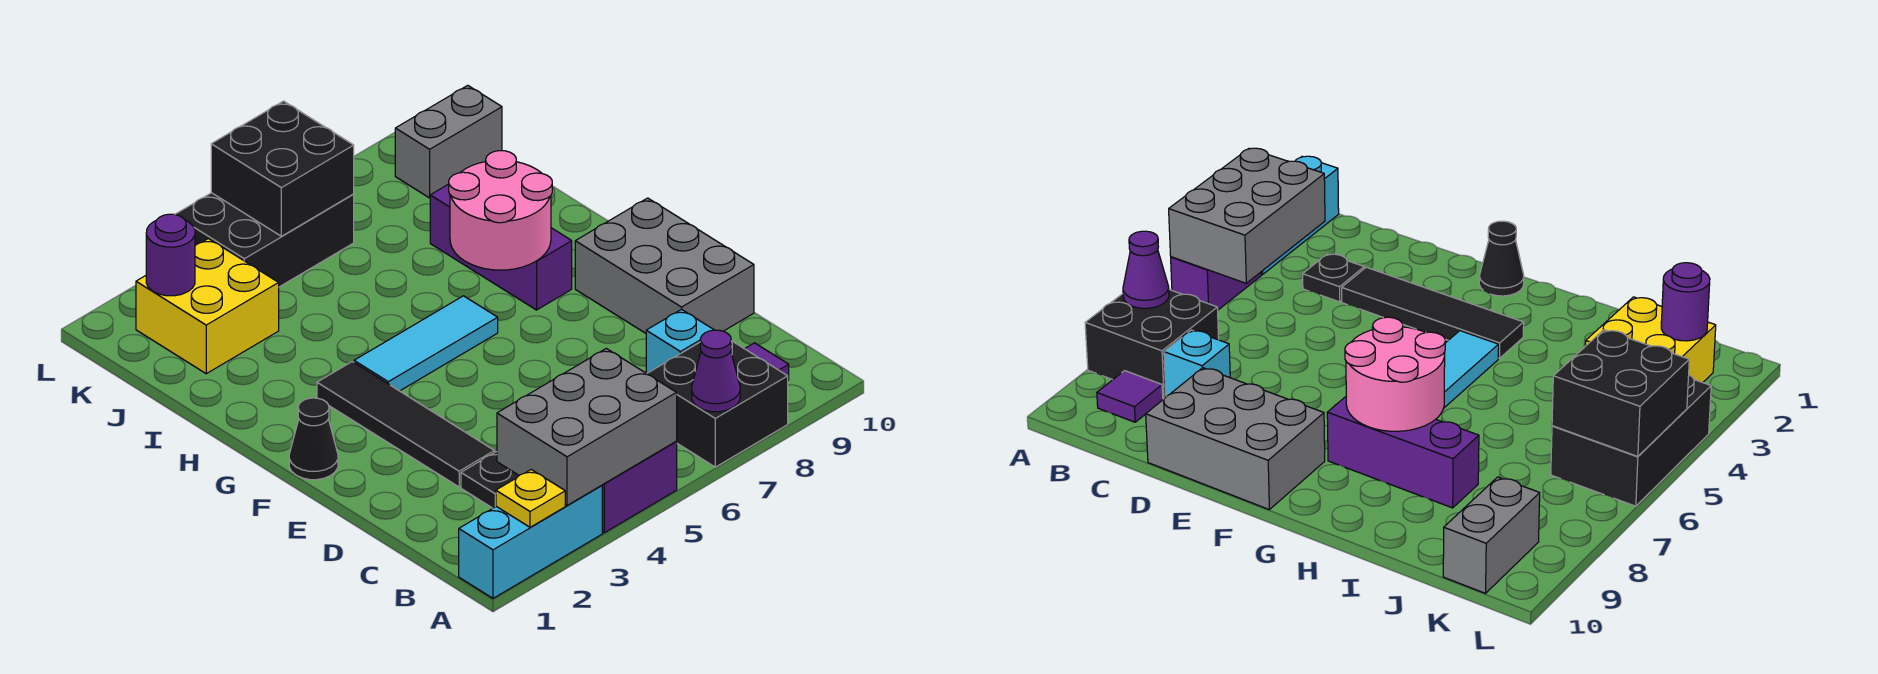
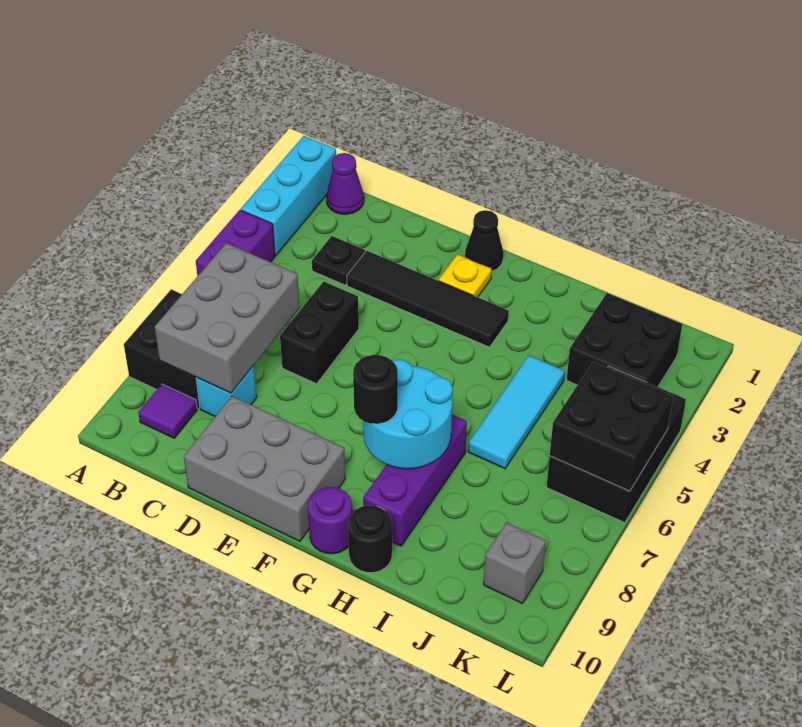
yellow 1x1 plate [496,470,565,527] -> yellow 1x1 plate moved to [439,254,492,297]
grey 2x3 brick [497,348,677,505] -> grey 2x3 brick moved to [155,243,300,393]
purple 1x1 cone [692,330,740,412] -> purple 1x1 cone moved to [326,153,364,214]
none -> black 1x2 brick [280,282,359,384]
cyan 1x3 tile [354,296,498,391] -> cyan 1x3 tile moved to [468,355,565,469]
pink 2x2 round brick [449,151,552,270] -> cyan 2x2 round brick [363,359,453,469]
purple 1x3 brick [430,184,572,310] -> purple 1x3 brick turned to [363,414,467,546]
none -> black 1x1 round brick [353,355,398,424]
none -> black 1x1 round brick [348,505,392,573]
yellow 2x2 brick [136,239,279,374] -> black 2x2 brick [567,293,682,387]
purple 1x1 round brick [146,214,195,296] -> purple 1x1 round brick moved to [308,487,352,554]
grey 1x2 brick [395,85,502,198] -> grey 1x1 brick [484,522,546,604]

